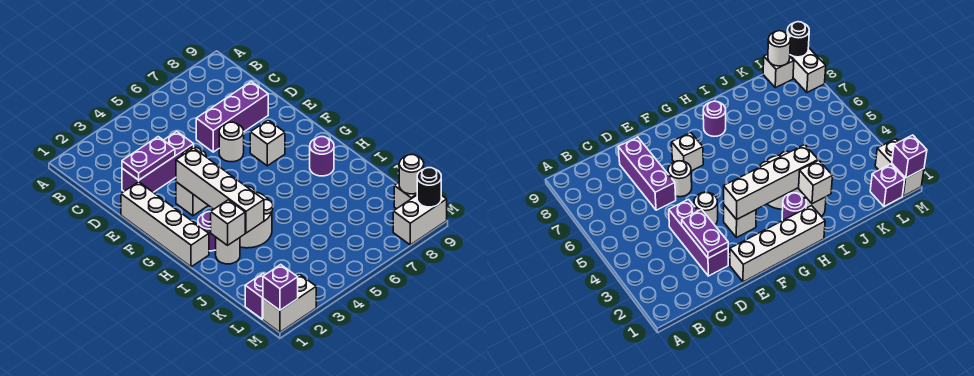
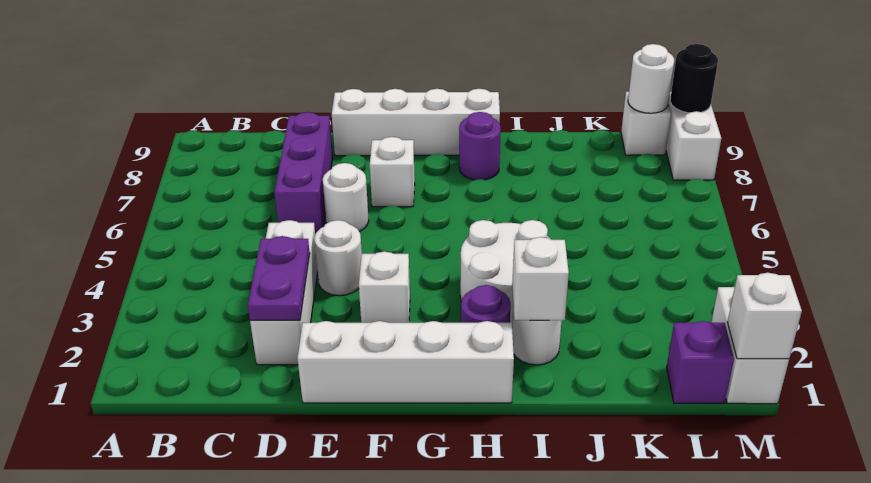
purple 1x3 brick [122,131,194,192] -> white 1x3 brick [250,220,318,365]
white 1x4 brick [176,148,264,233] -> white 1x4 brick moved to [332,89,500,156]
purple 1x1 brick [263,265,298,310] -> white 1x1 brick [727,273,802,359]

